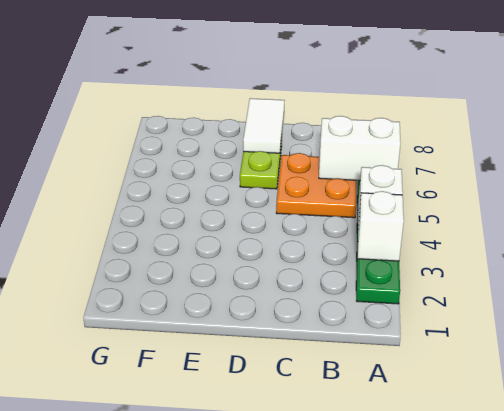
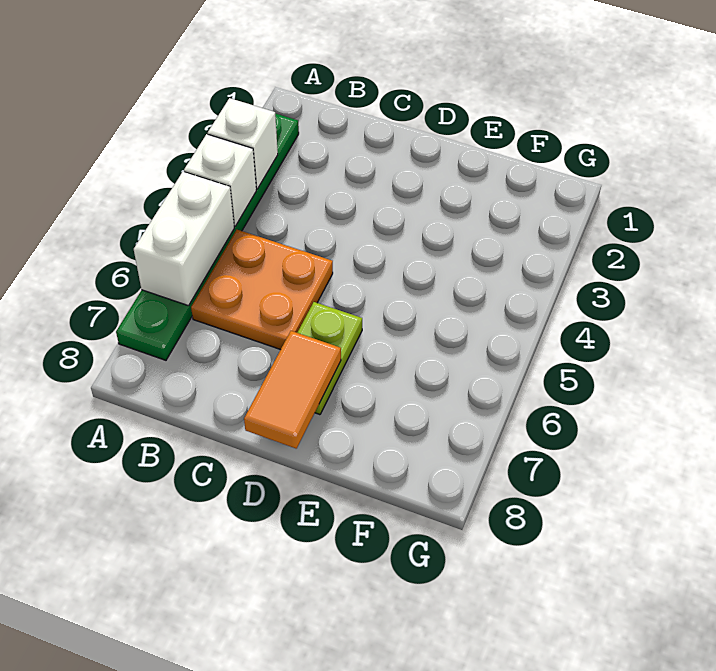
white 1x2 brick [319,116,401,180] -> white 1x2 brick turned to [134,172,234,306]
white 1x2 tile [243,98,285,153] -> orange 1x2 tile [244,331,341,449]

